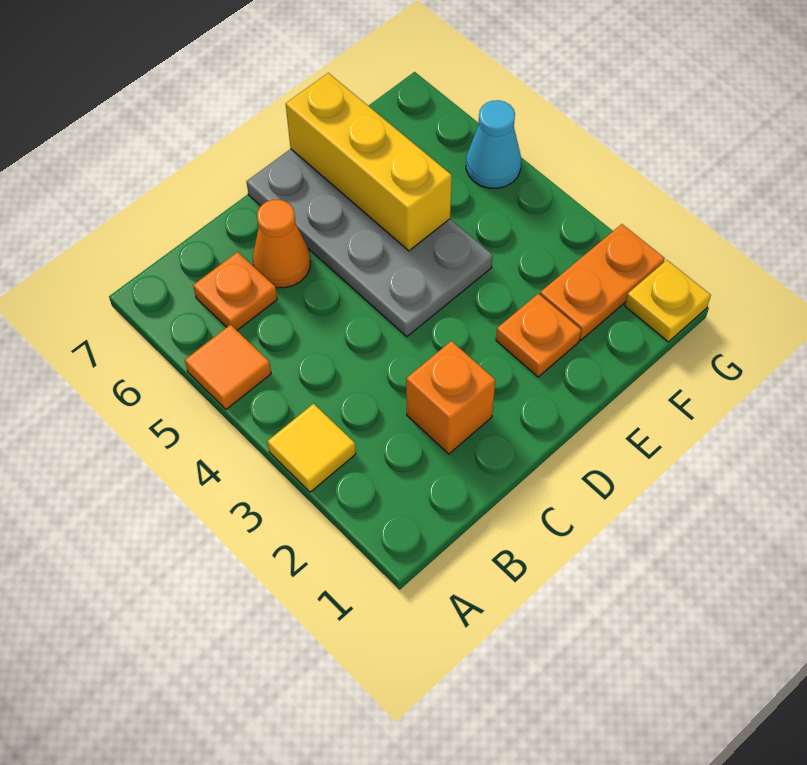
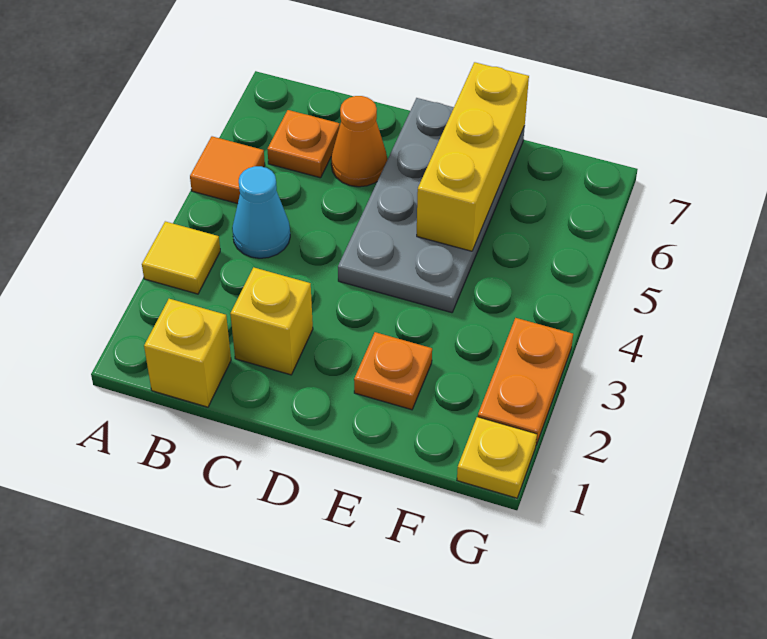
none -> yellow 1x1 brick [144,299,231,407]
orange 1x1 brick [406,341,495,454] -> yellow 1x1 brick [230,267,313,375]
orange 1x2 plate [540,224,665,340] -> orange 1x2 plate turned to [478,318,573,445]
cyan 1x1 cone [466,100,521,188] -> cyan 1x1 cone moved to [232,166,290,258]

